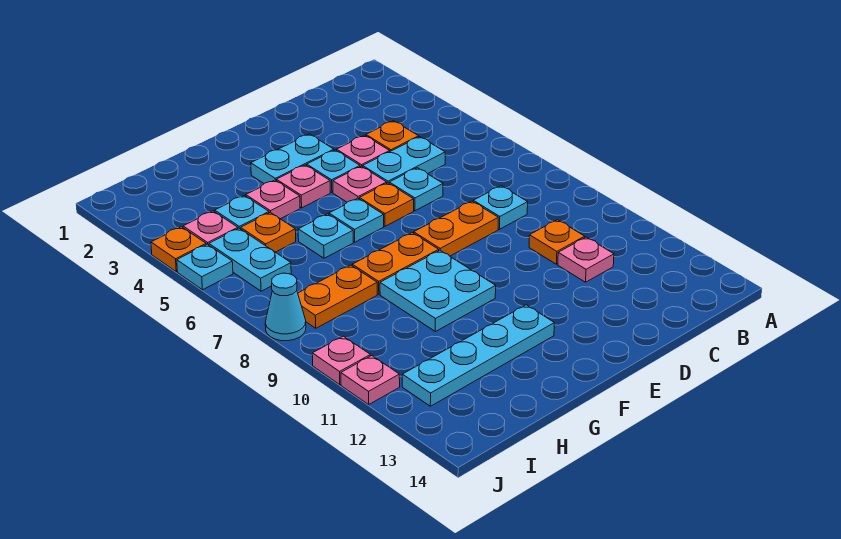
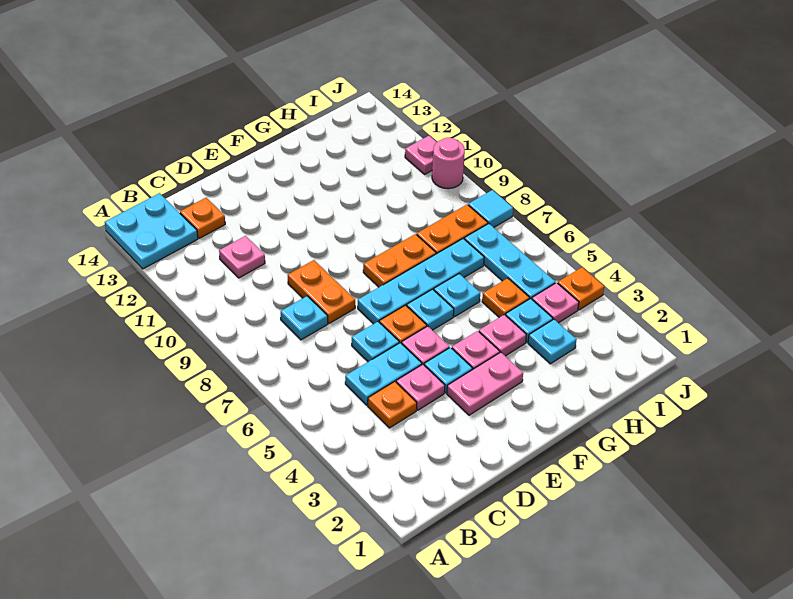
orange 1x1 plate [529,220,585,264] -> orange 1x1 plate moved to [180,198,225,238]
orange 1x2 plate [414,201,498,256] -> orange 1x2 plate turned to [288,260,355,323]
cyan 1x2 plate [251,134,334,183] -> pink 1x2 plate [447,352,523,415]
cyan 2x2 plate [380,250,496,332] -> cyan 2x2 plate moved to [105,193,198,269]
cyan 1x4 plate [402,305,554,406] -> cyan 1x4 plate moved to [358,239,484,324]
cyan 1x2 plate [209,228,291,291] -> cyan 1x3 plate [464,224,555,299]
cyan 1x1 plate [177,244,233,290] -> cyan 1x1 plate moved to [528,319,577,364]
cyan 1x1 cone [265,273,306,341] -> cyan 1x1 tile [468,190,513,227]
pink 1x1 plate [312,336,370,385] -> pink 1x1 round brick [432,138,465,189]

